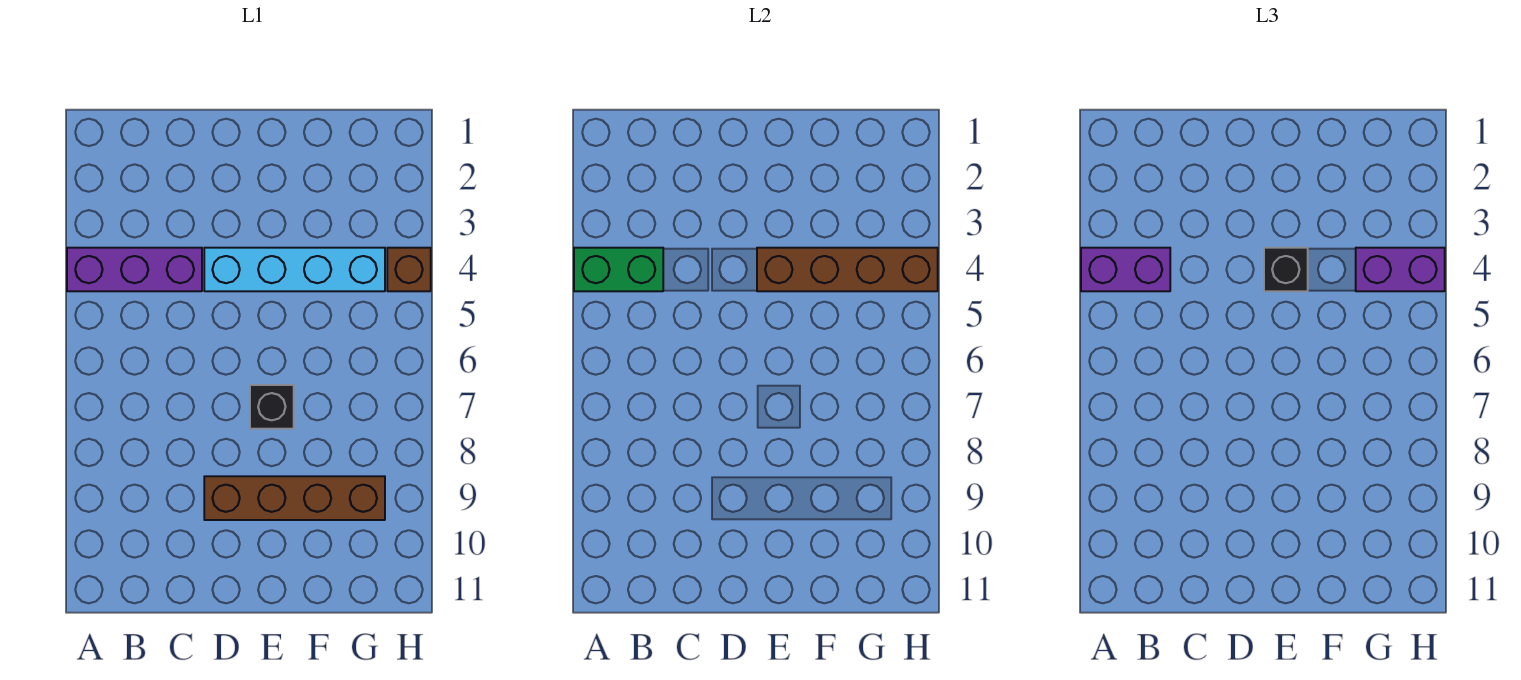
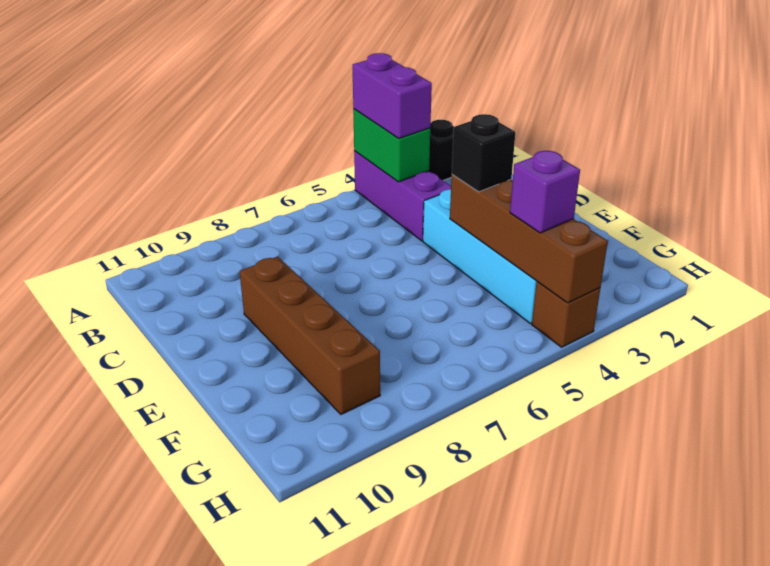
black 1x1 brick [250,385,294,429] -> black 1x1 brick moved to [429,120,454,180]
purple 1x2 brick [1356,248,1445,291] -> purple 1x1 brick [510,151,580,233]

